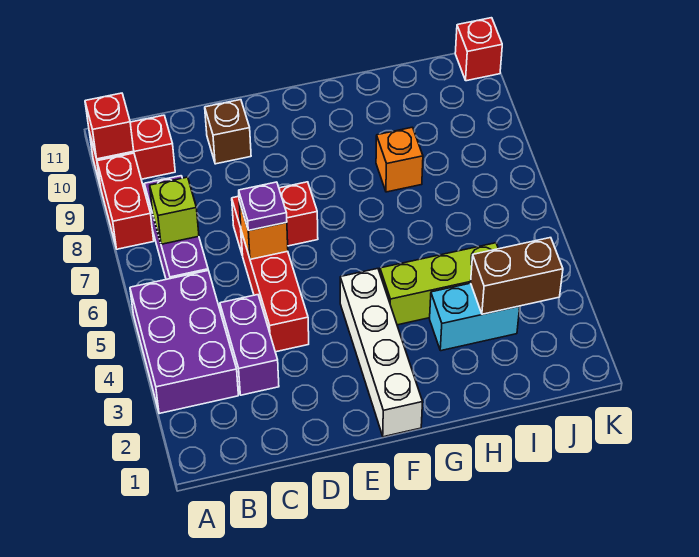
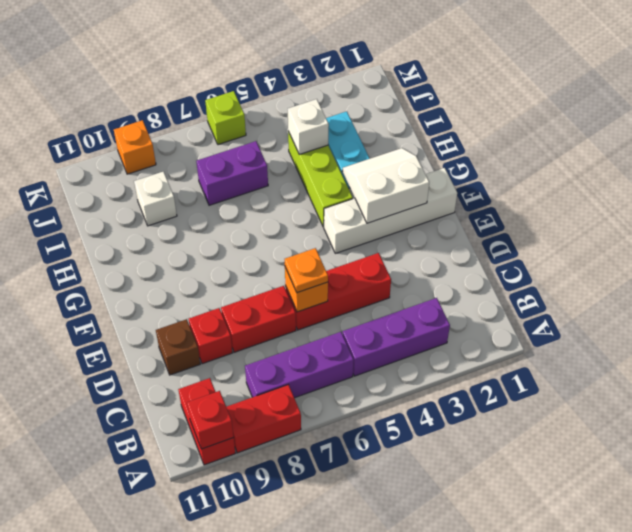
purple 2x3 brick [130,270,238,414] -> purple 1x3 brick [343,298,450,376]
lime 1x1 brick [150,177,199,244] -> lime 1x1 brick moved to [205,91,246,145]
purple 1x2 brick [220,295,279,395] -> purple 1x2 brick moved to [196,141,268,205]
purple 1x1 plate [239,182,287,230] -> orange 1x1 plate [285,248,328,293]
red 1x2 brick [232,182,318,255] -> red 1x2 brick turned to [221,286,296,352]
none -> white 2x2 slope [342,148,429,223]
orange 1x1 brick [376,127,423,192] -> orange 1x1 brick moved to [114,120,156,174]
brown 1x2 brick [471,238,563,314] -> none
none -> white 1x1 brick [288,99,329,154]
none -> white 1x1 brick [134,172,177,226]
red 1x1 brick [455,18,502,81] -> red 1x1 brick moved to [189,308,232,364]

